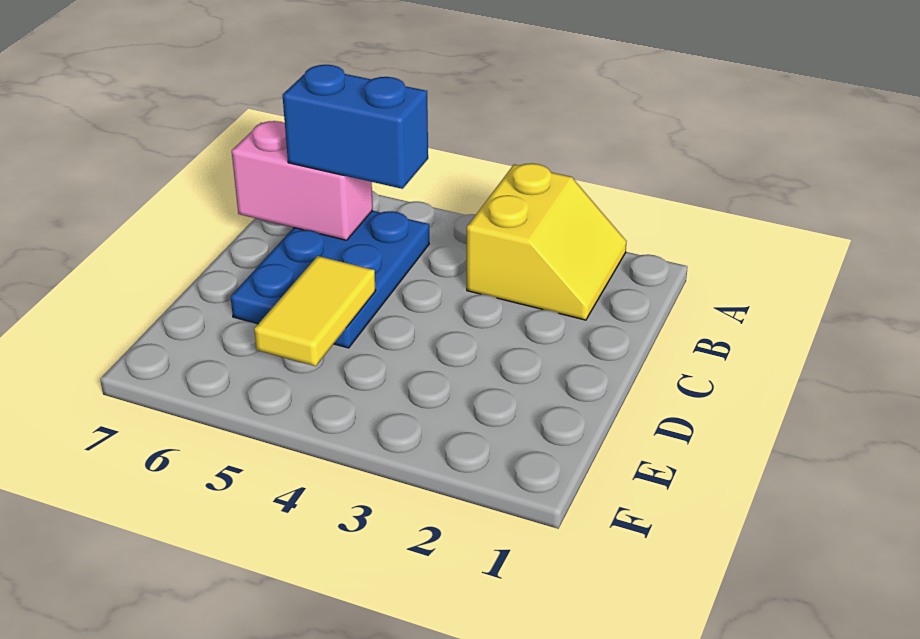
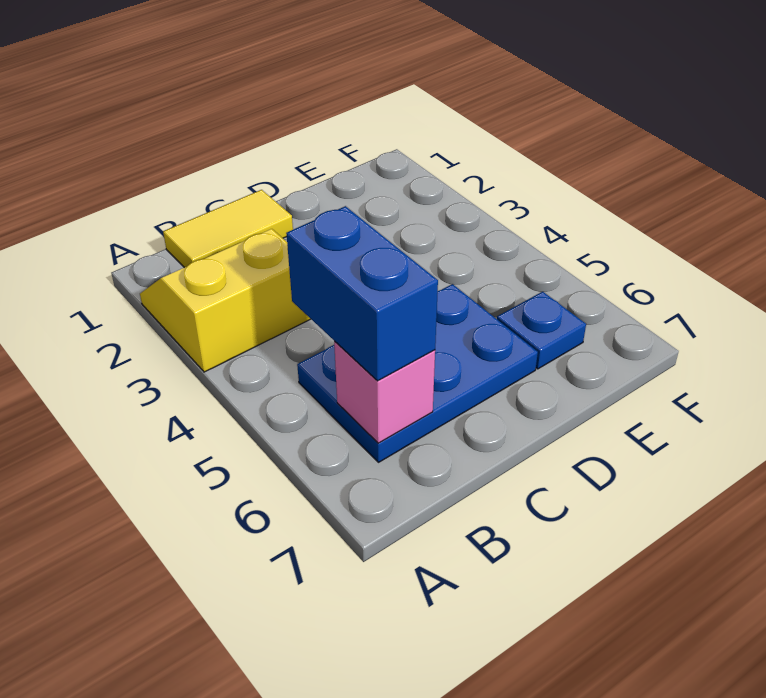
pink 1x2 brick [232,121,373,240] -> pink 1x1 brick [334,341,435,443]
yellow 1x2 tile [254,256,376,366] -> yellow 1x2 tile moved to [163,190,293,268]
none -> blue 1x1 plate [497,292,586,369]

